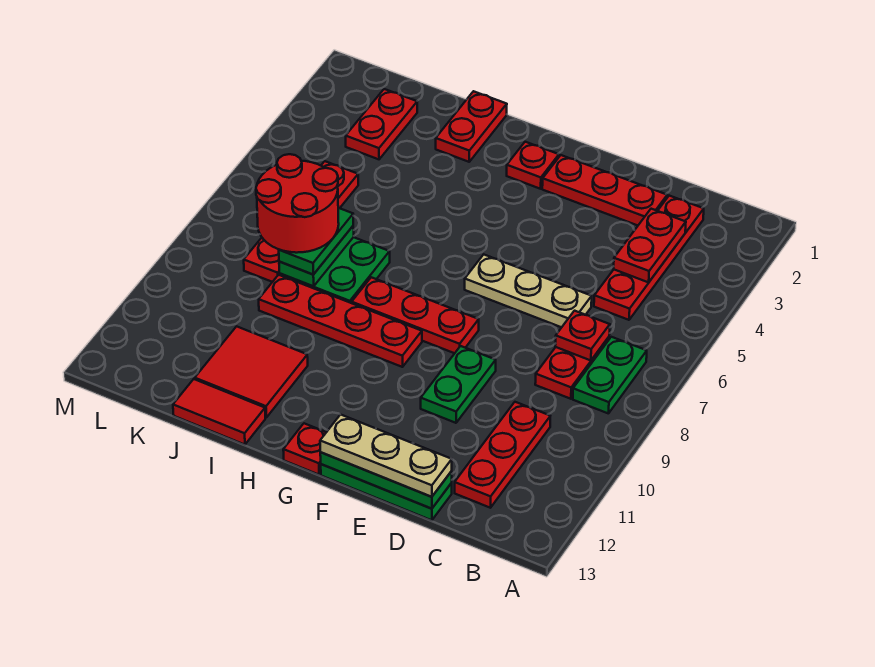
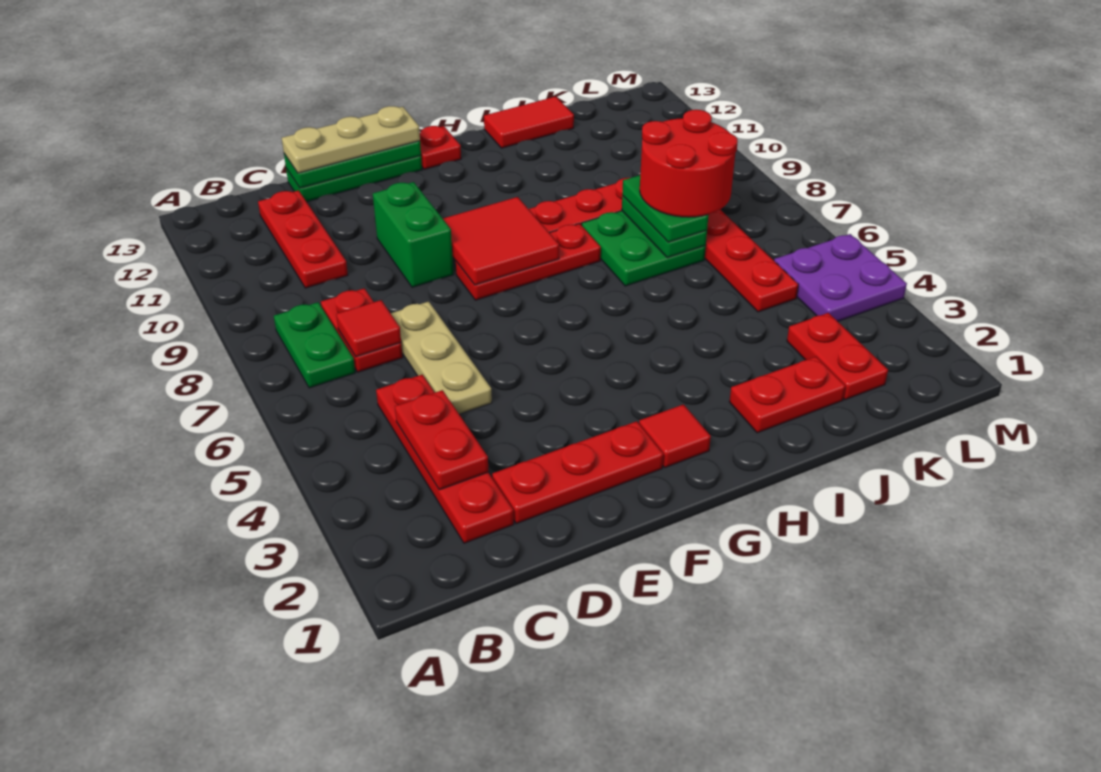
red 1x1 plate [555,311,610,360] -> red 1x1 tile [336,300,401,357]
tan 1x3 plate [465,255,592,327] -> tan 1x3 plate turned to [391,302,492,414]
green 1x2 plate [421,346,496,423] -> green 1x2 brick [373,182,453,287]
red 1x1 plate [507,142,559,189] -> red 1x1 tile [639,404,711,468]
red 1x2 plate [436,91,507,162] -> red 1x2 plate turned to [729,357,845,433]
red 2x2 tile [195,326,308,417] -> red 2x2 tile moved to [443,197,559,285]
none -> purple 2x2 plate [774,234,907,321]

